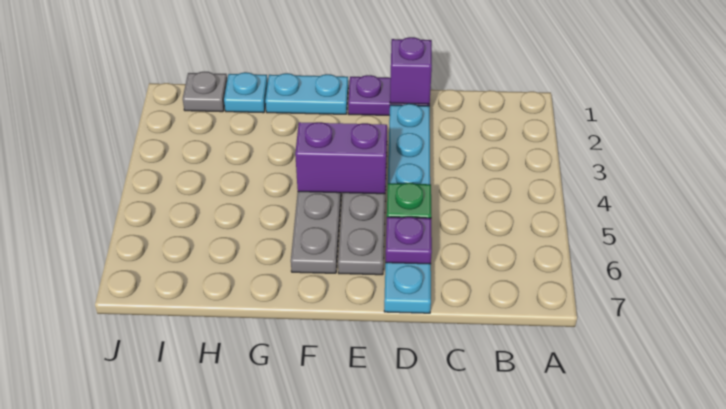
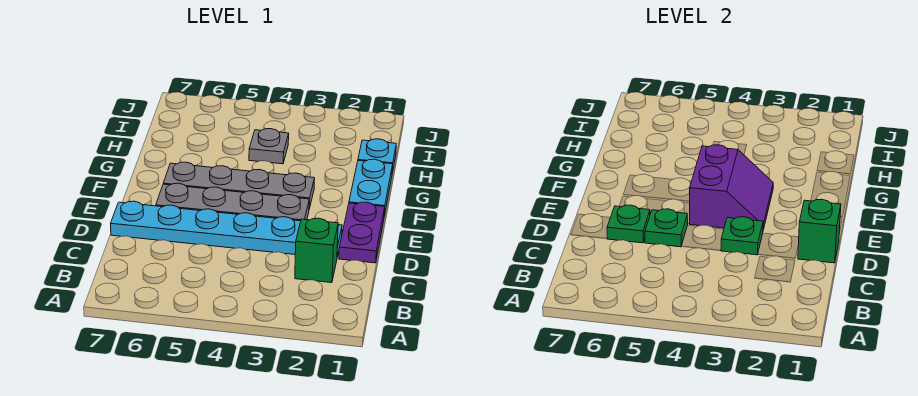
none -> green 1x1 brick [295,218,338,283]
purple 1x1 brick [390,37,432,104] -> green 1x1 brick [798,199,841,263]
none -> green 1x1 plate [721,217,763,255]
purple 1x1 plate [386,217,432,264] -> green 1x1 plate [607,205,650,243]
grey 1x1 plate [183,72,227,112] -> grey 1x1 plate moved to [249,129,289,164]

